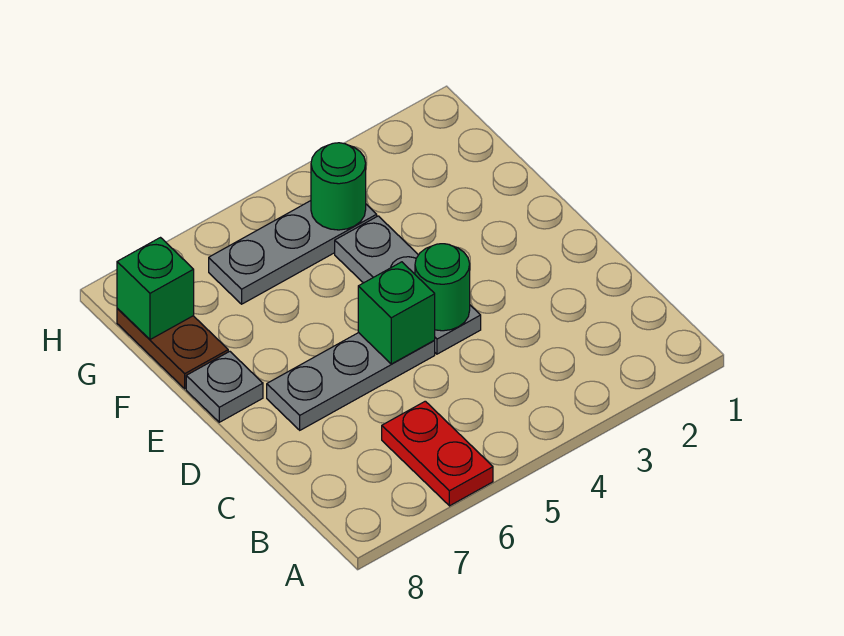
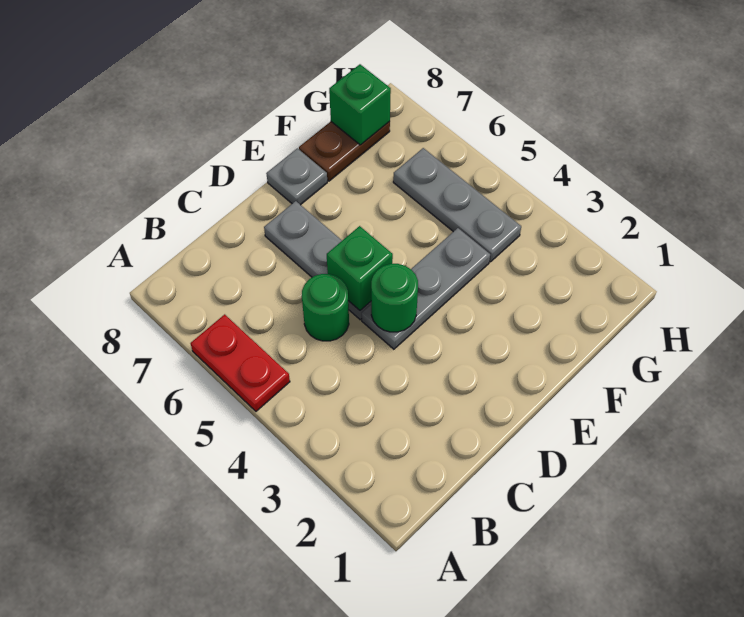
red 1x2 plate [382,401,493,506] -> red 1x2 plate turned to [191,314,290,411]
green 1x1 round brick [311,143,366,230] -> green 1x1 round brick moved to [302,274,349,341]

